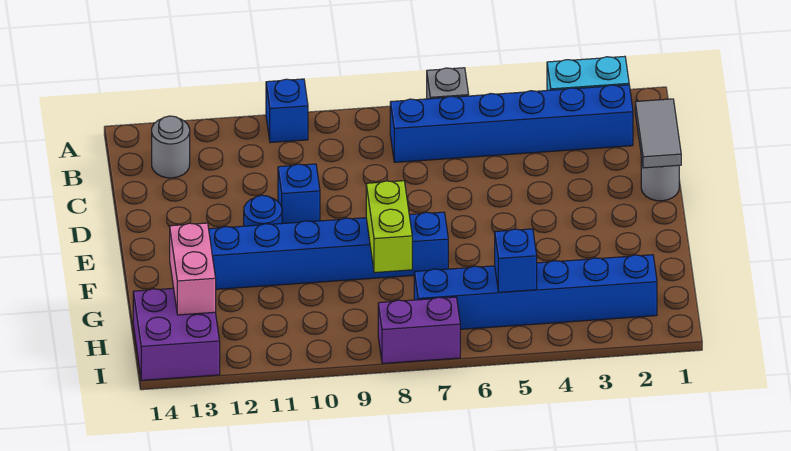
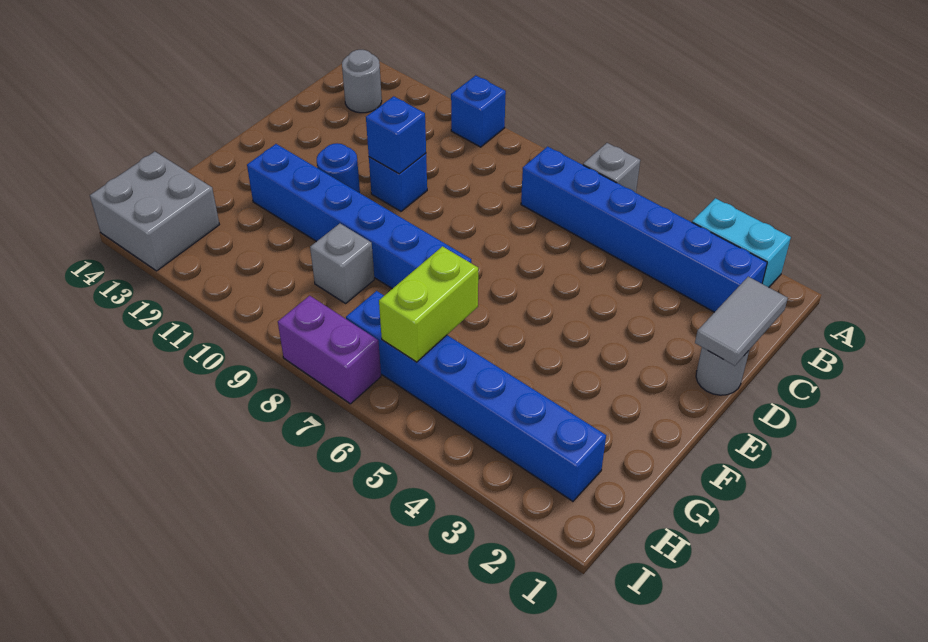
lime 1x2 brick [366,181,412,273] -> lime 1x2 brick moved to [379,246,478,362]
none -> grey 1x1 brick [310,224,374,303]
pink 1x2 brick [170,223,216,315] -> none
blue 1x1 brick [495,229,537,292] -> blue 1x1 brick moved to [366,96,426,174]
purple 2x2 brick [133,288,220,380] -> grey 2x2 brick [90,152,219,271]

